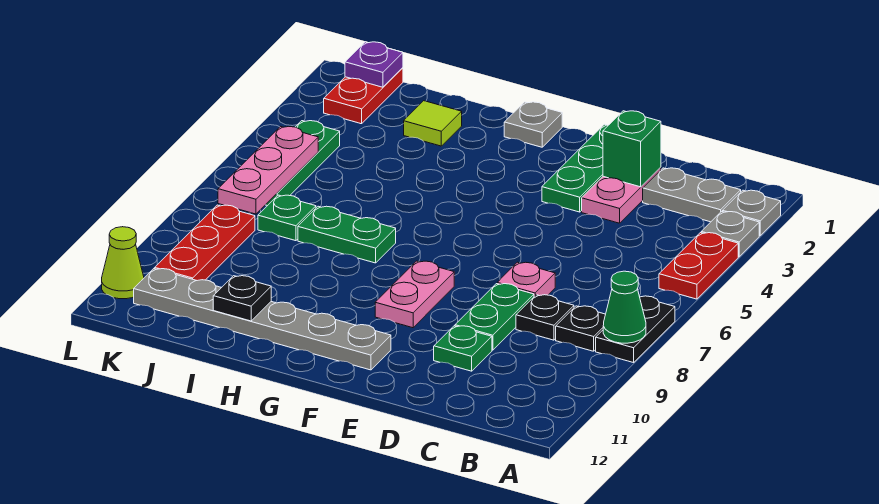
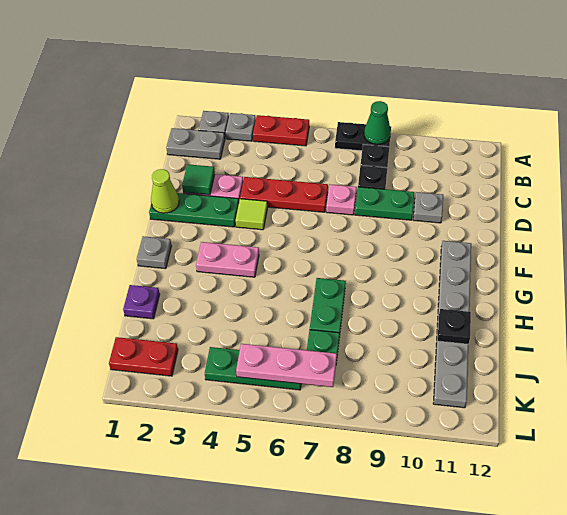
grey 1x2 plate [643,168,741,222] -> grey 1x2 plate turned to [166,128,225,159]
green 1x1 brick [603,111,661,187] -> green 1x1 tile [182,164,215,195]
green 1x1 plate [434,326,492,371] -> grey 1x1 plate [413,192,443,223]
pink 1x2 plate [375,261,454,328] -> pink 1x2 plate moved to [196,242,259,277]
lime 1x1 tile [404,101,462,146] -> lime 1x1 tile moved to [236,199,267,230]
purple 1x1 plate [345,42,403,87] -> purple 1x1 plate moved to [123,285,160,319]
red 1x3 plate [155,205,255,281] -> red 1x3 plate moved to [240,177,328,212]
lime 1x1 cone [102,227,144,299] -> lime 1x1 cone moved to [151,169,179,213]

